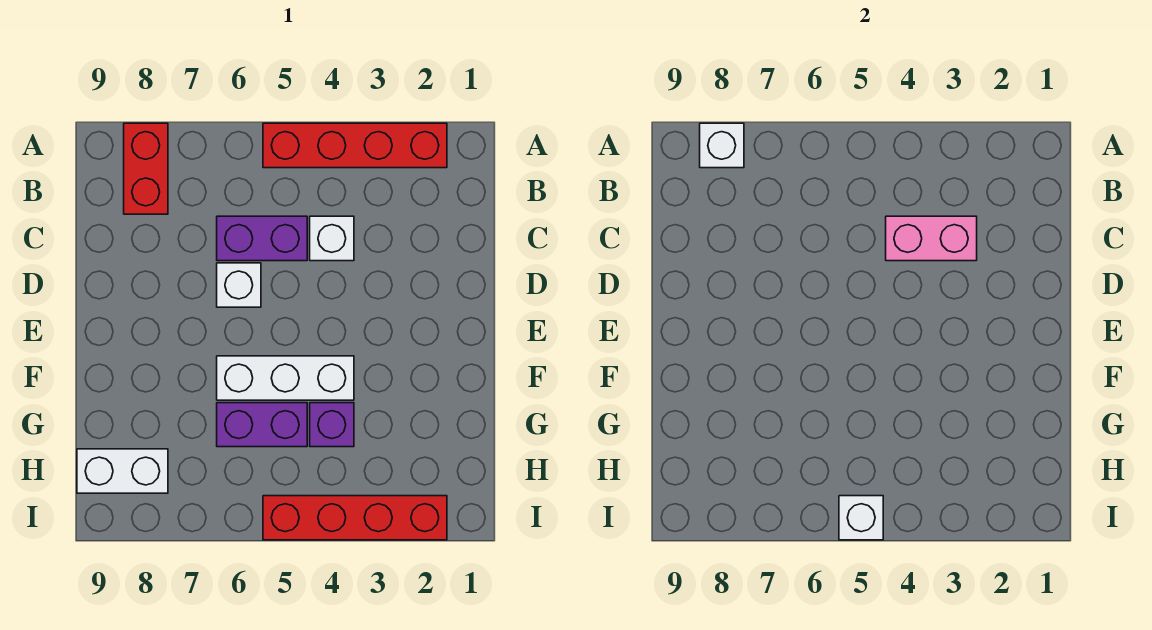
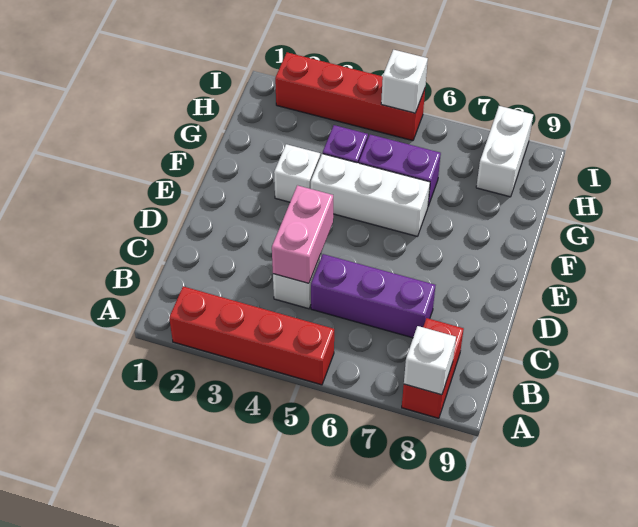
pink 1x2 brick [886,216,977,261] -> pink 1x2 brick turned to [272,185,333,283]
purple 1x2 brick [217,216,307,261] -> purple 1x3 brick [311,254,435,338]
white 1x1 brick [217,263,261,307] -> white 1x1 brick moved to [274,144,320,202]
white 1x2 brick [77,449,168,493] -> white 1x2 brick turned to [476,106,533,197]

